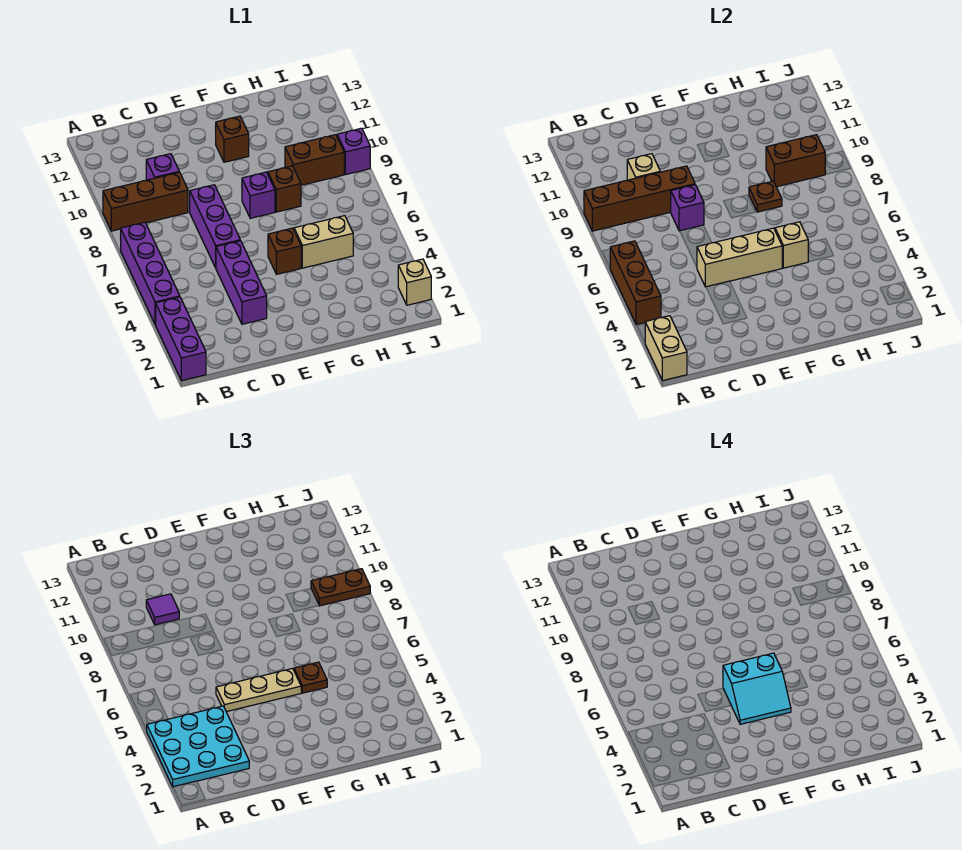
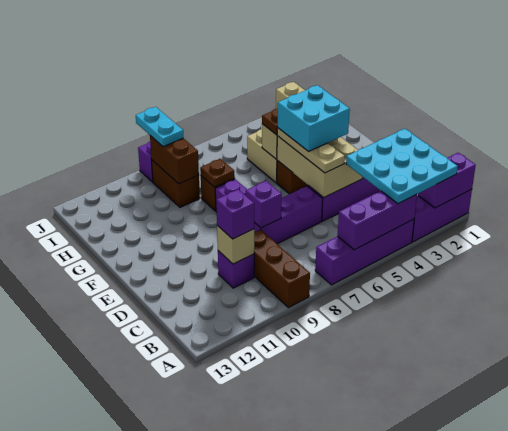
tan 1x2 brick [645,316,687,381] -> purple 1x2 brick [418,153,476,208]
brown 1x3 brick [610,241,661,325] -> purple 1x3 brick [338,191,417,250]
brown 1x4 brick [584,166,695,231] -> none
purple 1x1 tile [146,594,179,625] -> purple 1x1 brick [216,189,254,239]
tan 1x3 brick [697,228,782,287] -> tan 2x3 brick [277,136,363,198]
cyan 2x2 slope [723,653,791,724] -> cyan 2x2 brick [277,85,350,152]
brown 1x1 brick [216,116,249,162] -> none
brown 1x2 plate [311,569,370,606] -> cyan 1x2 plate [136,107,184,147]

